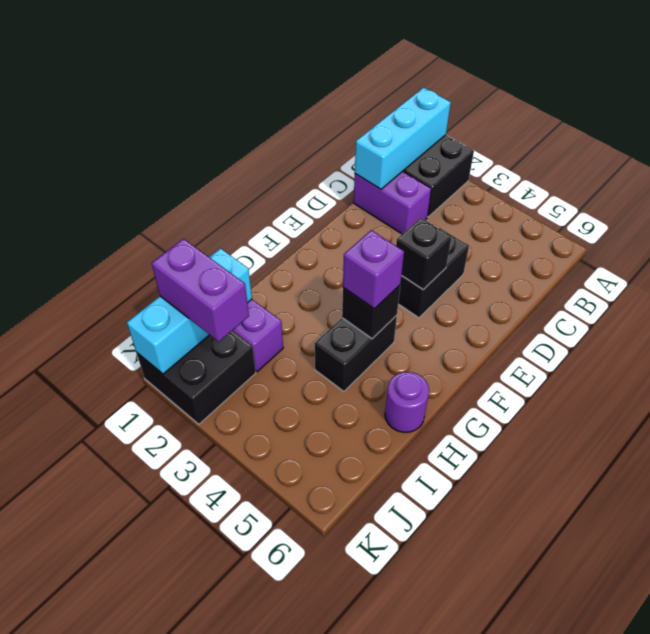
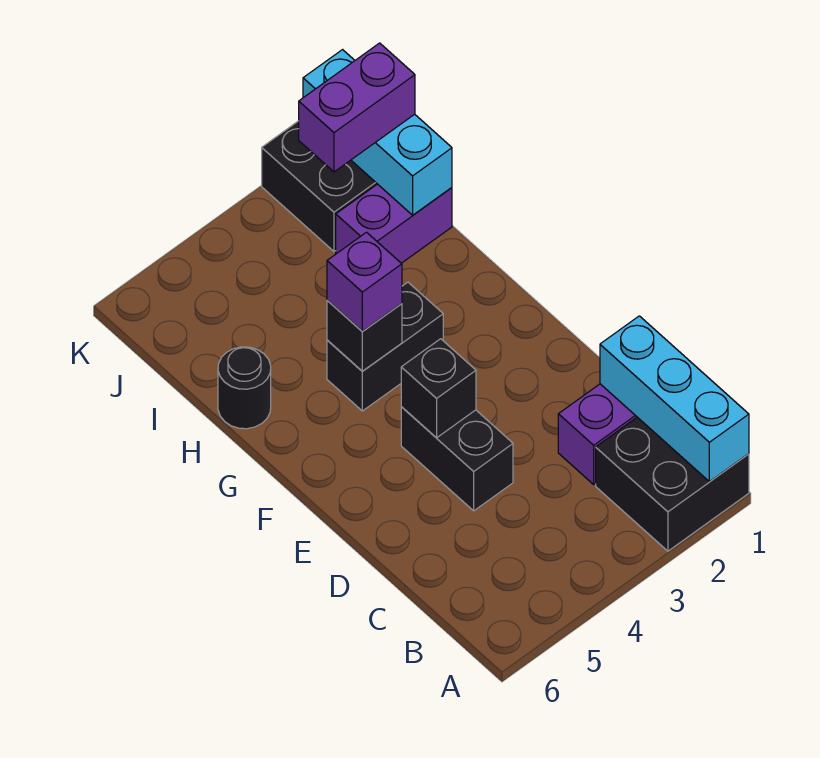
black 1x2 brick [315,315,397,391] -> black 1x2 brick turned to [327,282,443,411]
purple 1x1 round brick [385,372,429,432] -> black 1x1 round brick [218,347,271,429]

